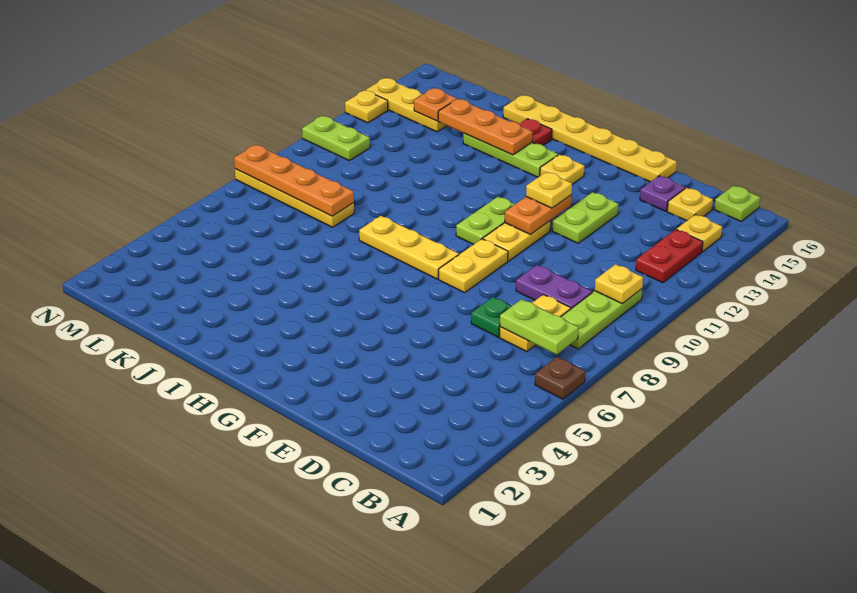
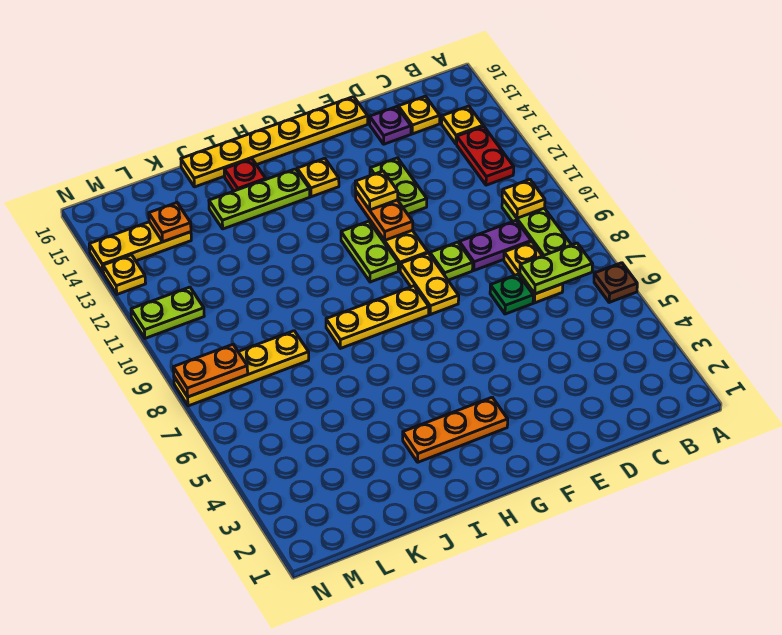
lime 1x1 plate [714,186,760,221] -> lime 1x1 plate moved to [430,242,473,280]
orange 1x3 plate [438,99,533,155] -> orange 1x3 plate moved to [403,397,508,462]
orange 1x4 plate [234,145,354,216] -> orange 1x2 plate [173,345,248,397]

